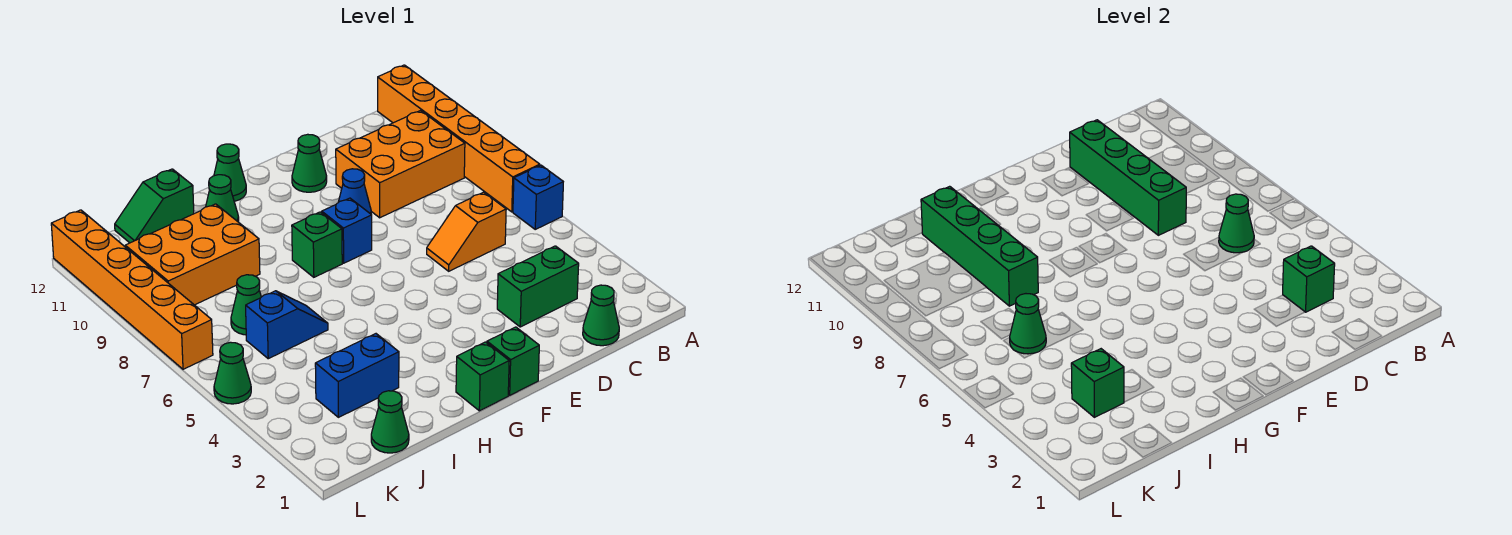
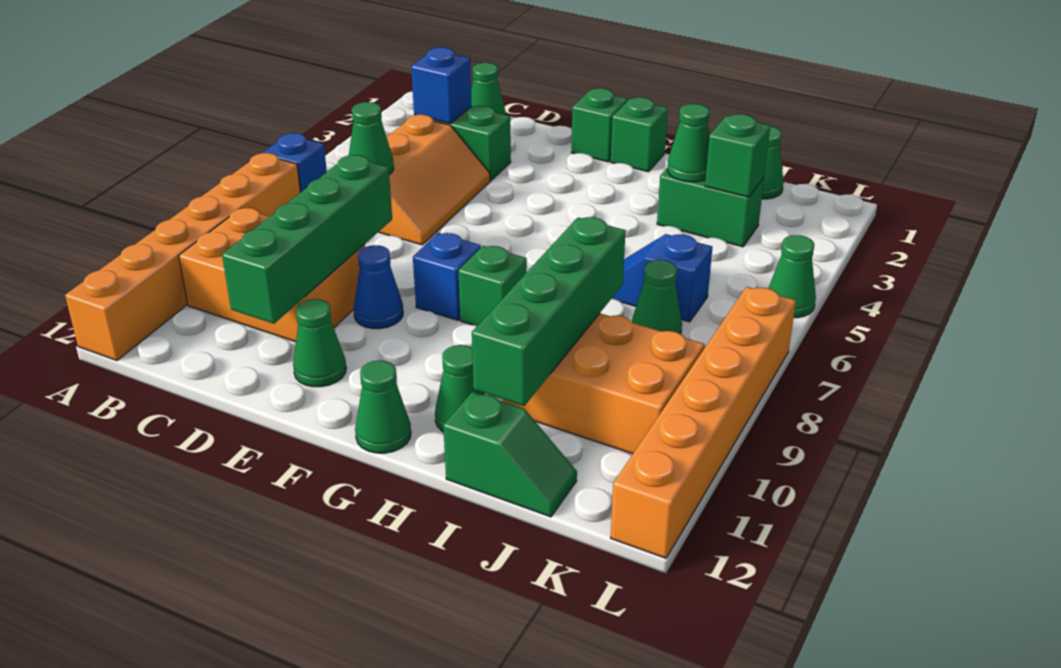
green 1x1 brick [1283,246,1335,312] -> blue 1x1 brick [411,47,472,124]
orange 1x2 slope [427,192,506,271] -> orange 2x3 slope [379,115,490,245]
blue 1x2 brick [315,334,399,417] -> green 1x2 brick [657,169,764,247]
green 1x1 cone [1010,294,1046,354] -> green 1x1 cone moved to [667,104,709,182]

